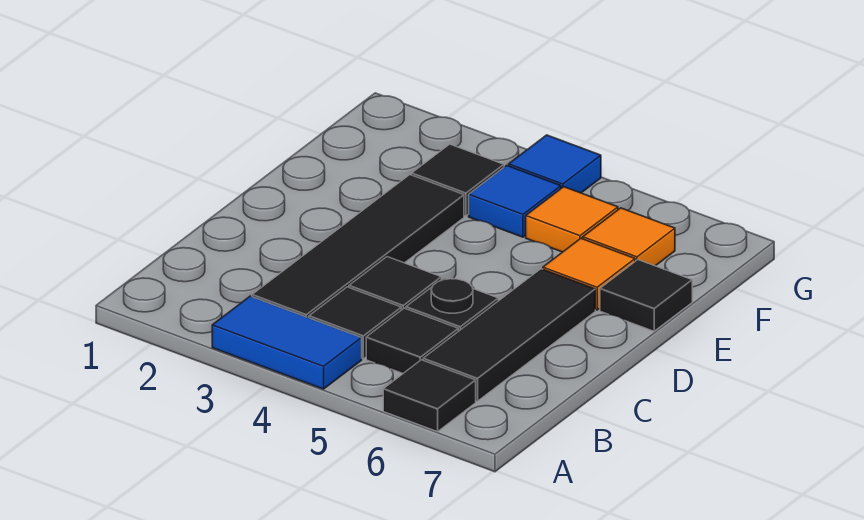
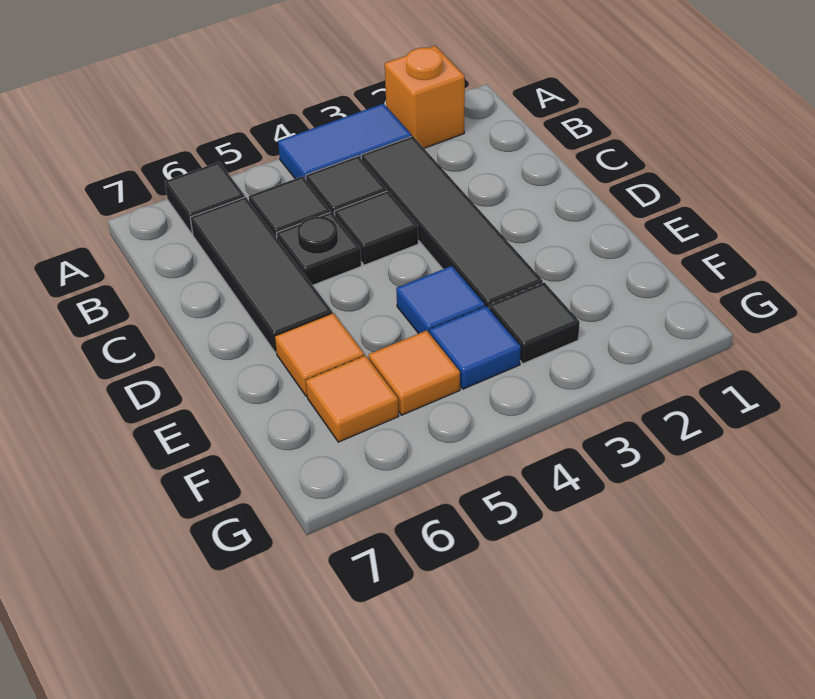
none -> orange 1x1 brick [385,46,465,148]
black 1x1 tile [600,260,692,331] -> none
blue 1x1 tile [509,135,601,193] -> blue 1x1 tile moved to [396,266,485,334]

